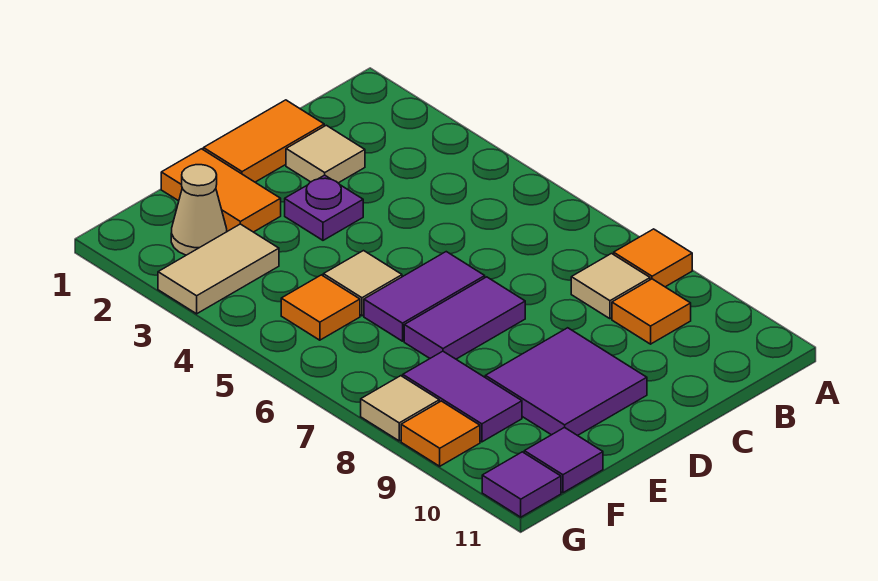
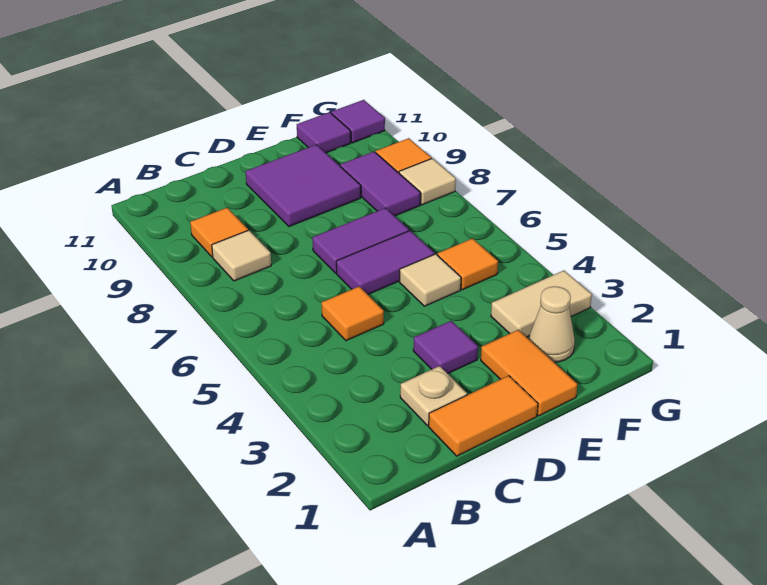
orange 1x1 tile [614,229,692,287] -> orange 1x1 tile moved to [322,286,384,341]
tan 1x1 tile [286,125,365,183] -> tan 1x1 plate [400,366,467,425]
purple 1x1 plate [285,175,363,240] -> purple 1x1 tile [413,321,478,374]

